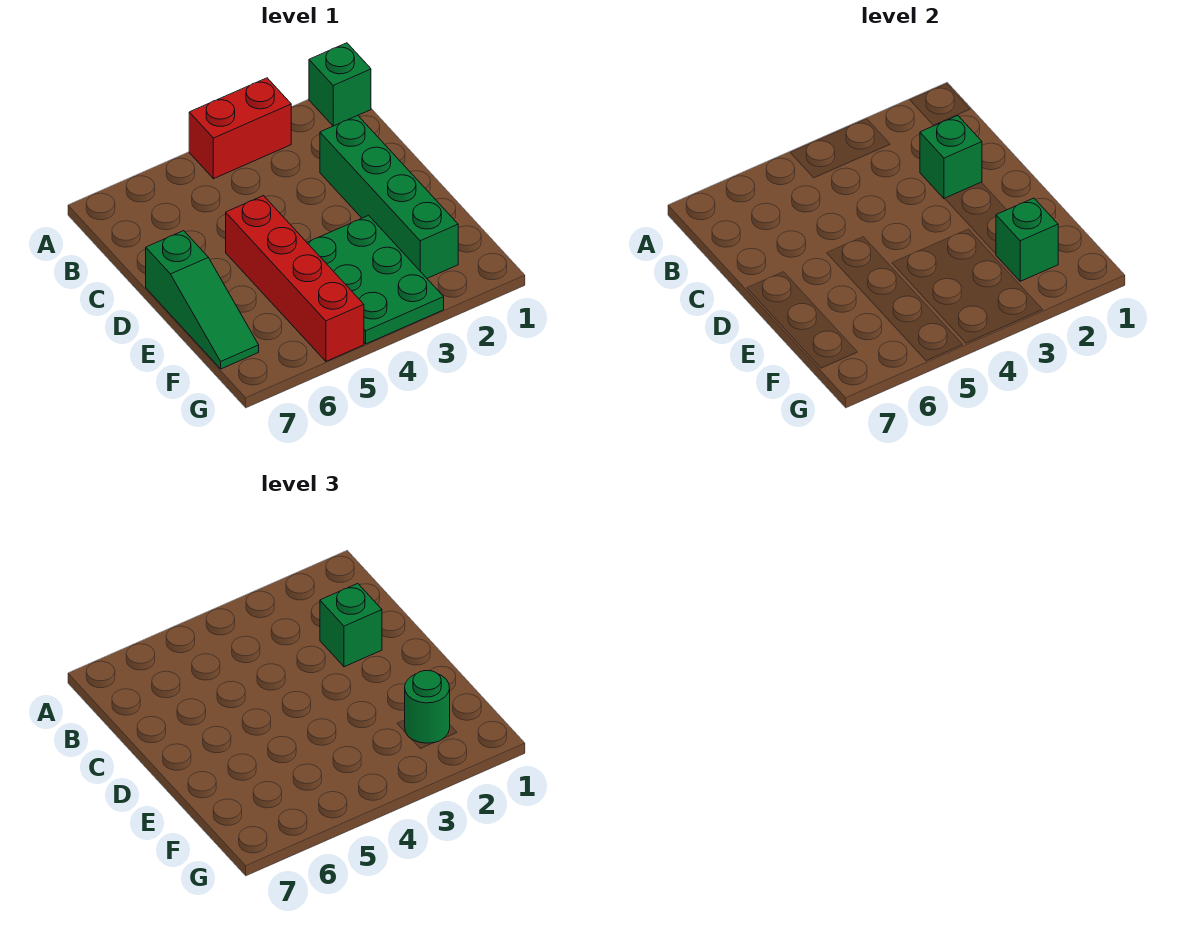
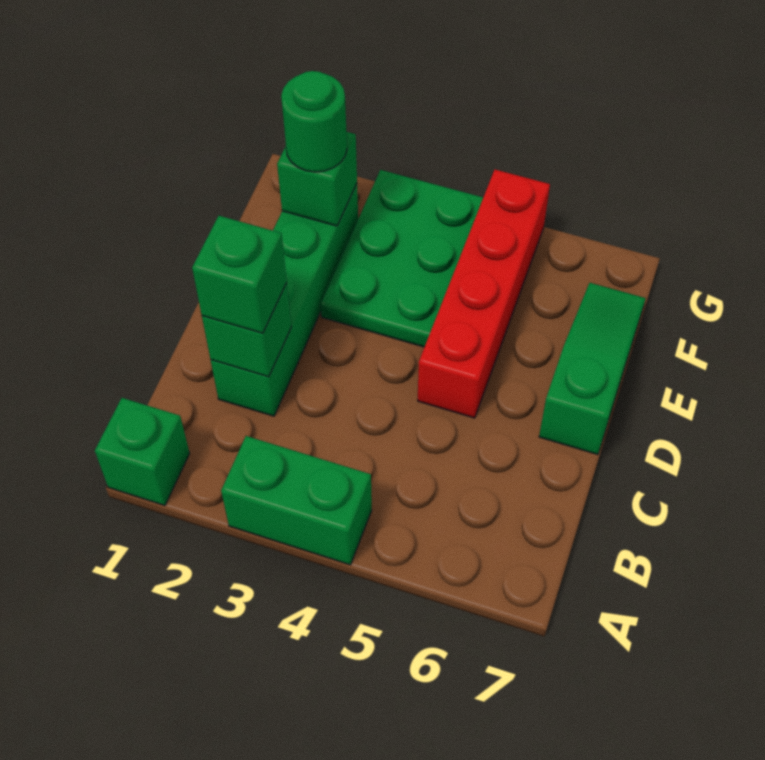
red 1x2 brick [189,78,291,179] -> green 1x2 brick [221,436,372,565]

